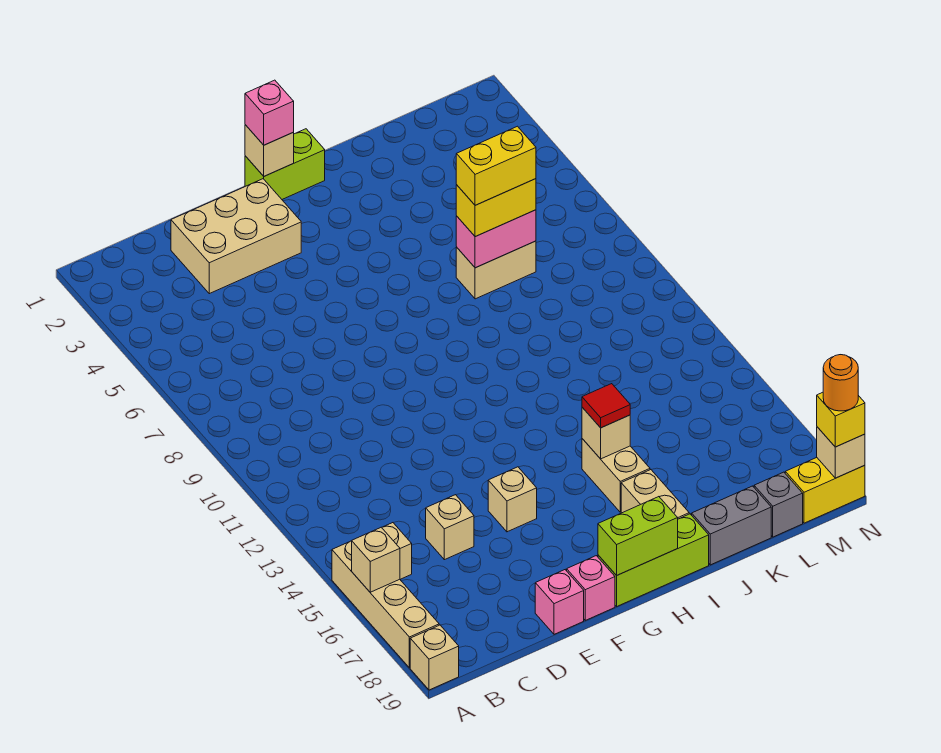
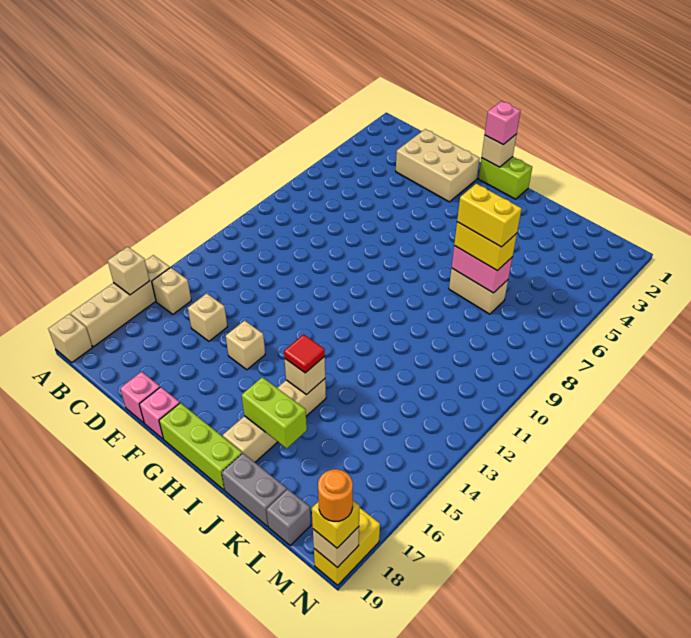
lime 1x2 brick [598,497,678,575] -> lime 1x2 brick moved to [242,377,307,448]
yellow 1x2 brick [785,458,865,523] -> yellow 1x2 brick turned to [314,507,380,585]

